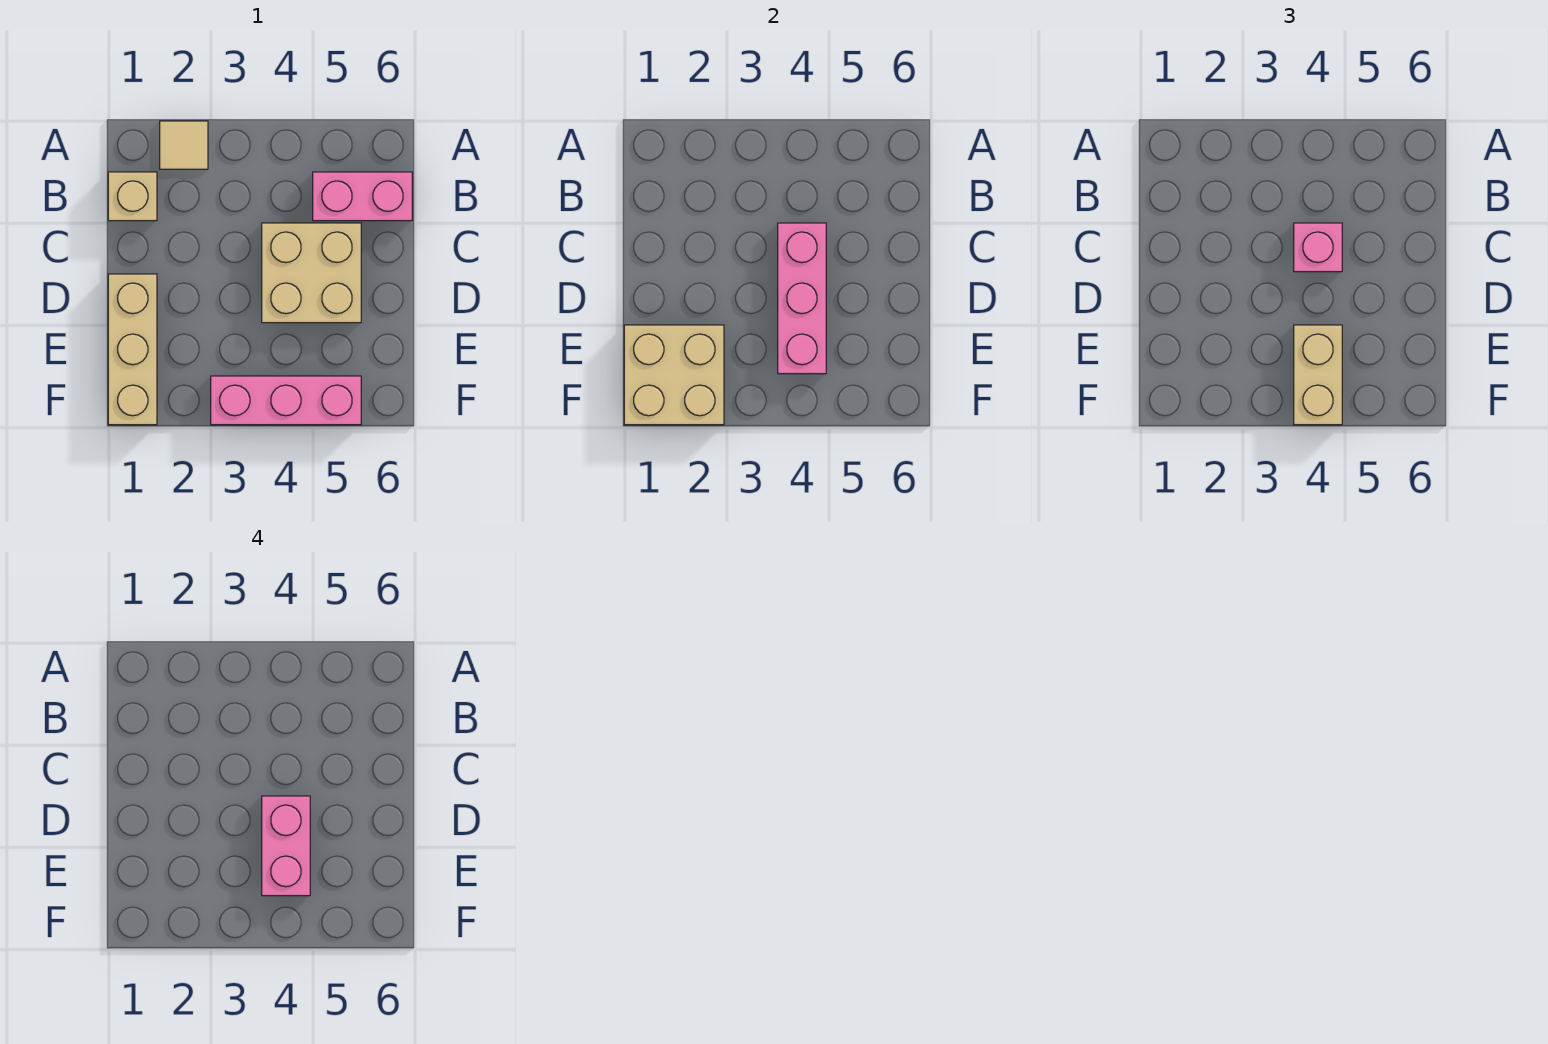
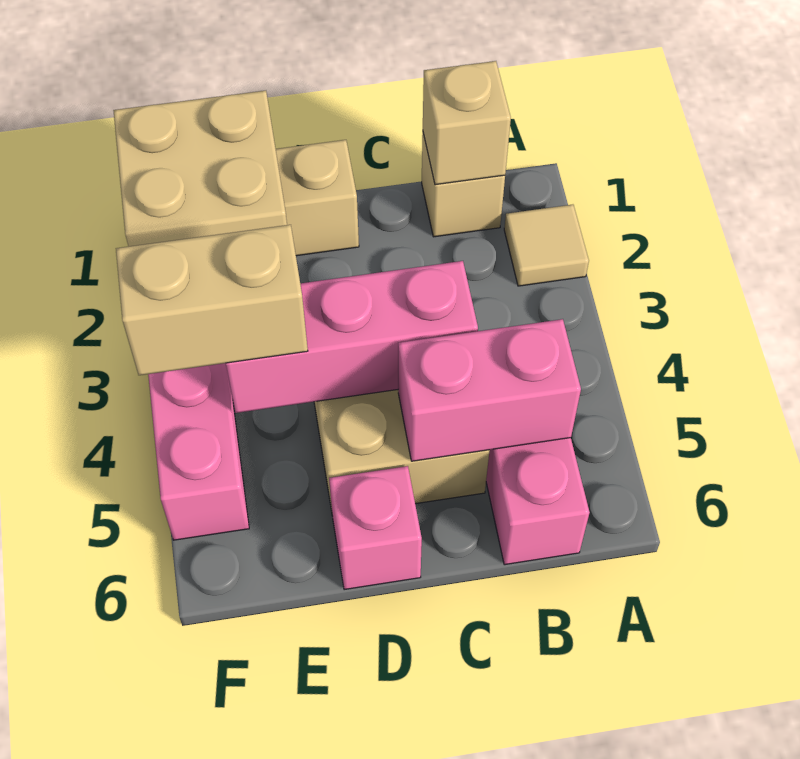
none -> tan 1x1 brick [423,61,511,185]
pink 1x1 brick [1294,223,1342,272] -> pink 1x1 brick moved to [329,466,422,590]
pink 1x2 brick [262,796,310,896] -> pink 1x2 brick moved to [398,319,581,461]

